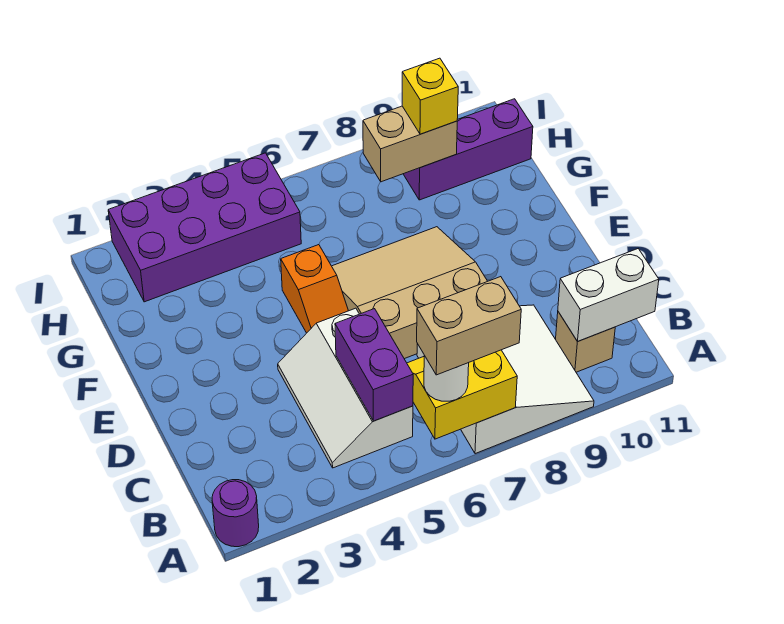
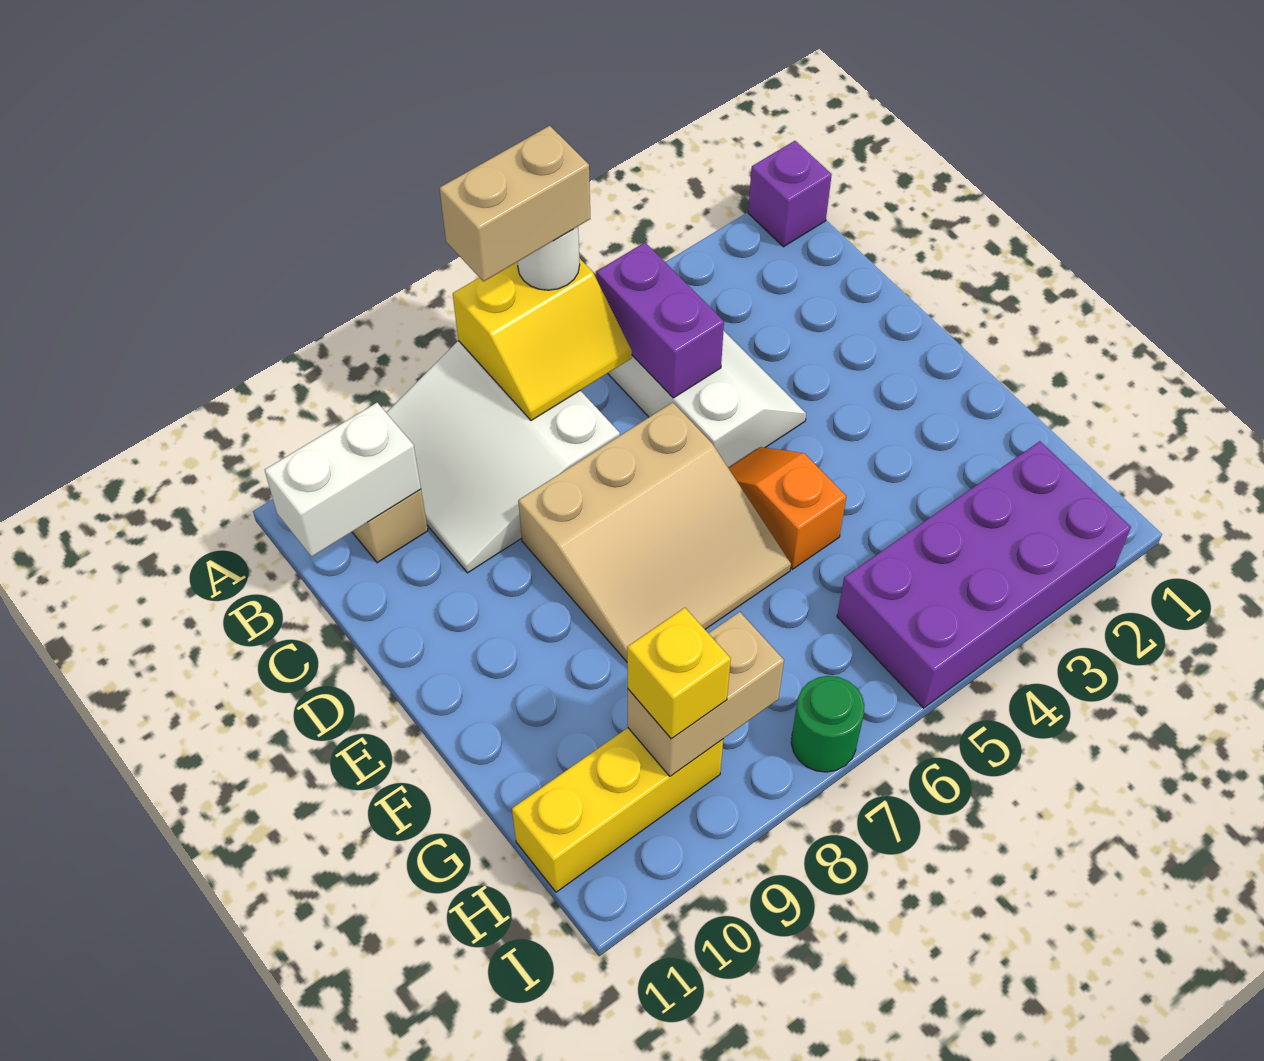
purple 1x1 round brick [212,480,259,547] -> purple 1x1 brick [748,141,832,247]
purple 1x3 brick [403,99,533,200] -> yellow 1x3 brick [512,728,723,892]
none -> green 1x1 round brick [791,676,865,772]

